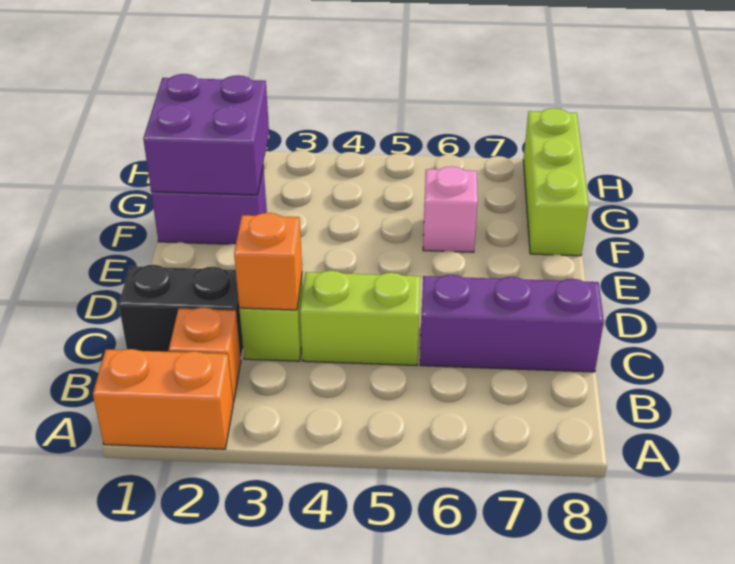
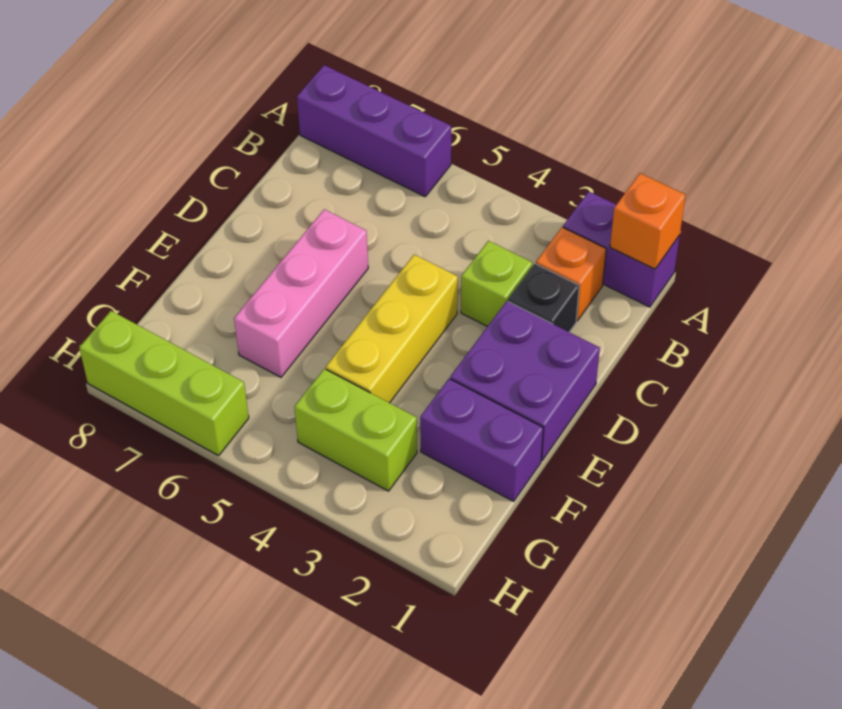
orange 1x2 brick [93,349,233,449] -> purple 1x2 brick [563,192,680,307]
black 1x2 brick [119,265,243,358] -> black 1x1 brick [508,264,579,332]
orange 1x1 brick [234,213,302,310] -> orange 1x1 brick moved to [610,173,686,269]
lime 1x2 brick [300,271,420,366] -> lime 1x2 brick moved to [294,369,417,491]
purple 1x3 brick [420,275,604,372] -> purple 1x3 brick moved to [297,65,451,197]
none -> yellow 1x3 brick [326,255,458,403]
purple 2x2 brick [143,74,269,195] -> purple 2x2 brick moved to [450,301,600,460]
pink 1x1 brick [423,166,478,252] -> pink 1x3 brick [234,209,368,377]
lime 1x3 brick [523,108,589,256] -> lime 1x3 brick turned to [79,311,249,456]

